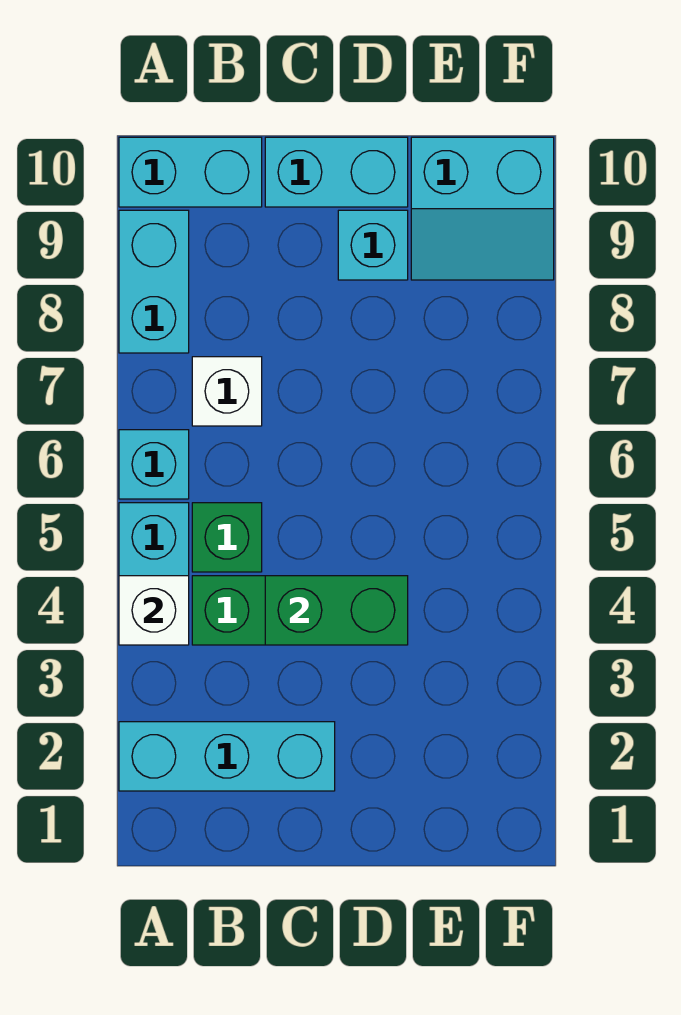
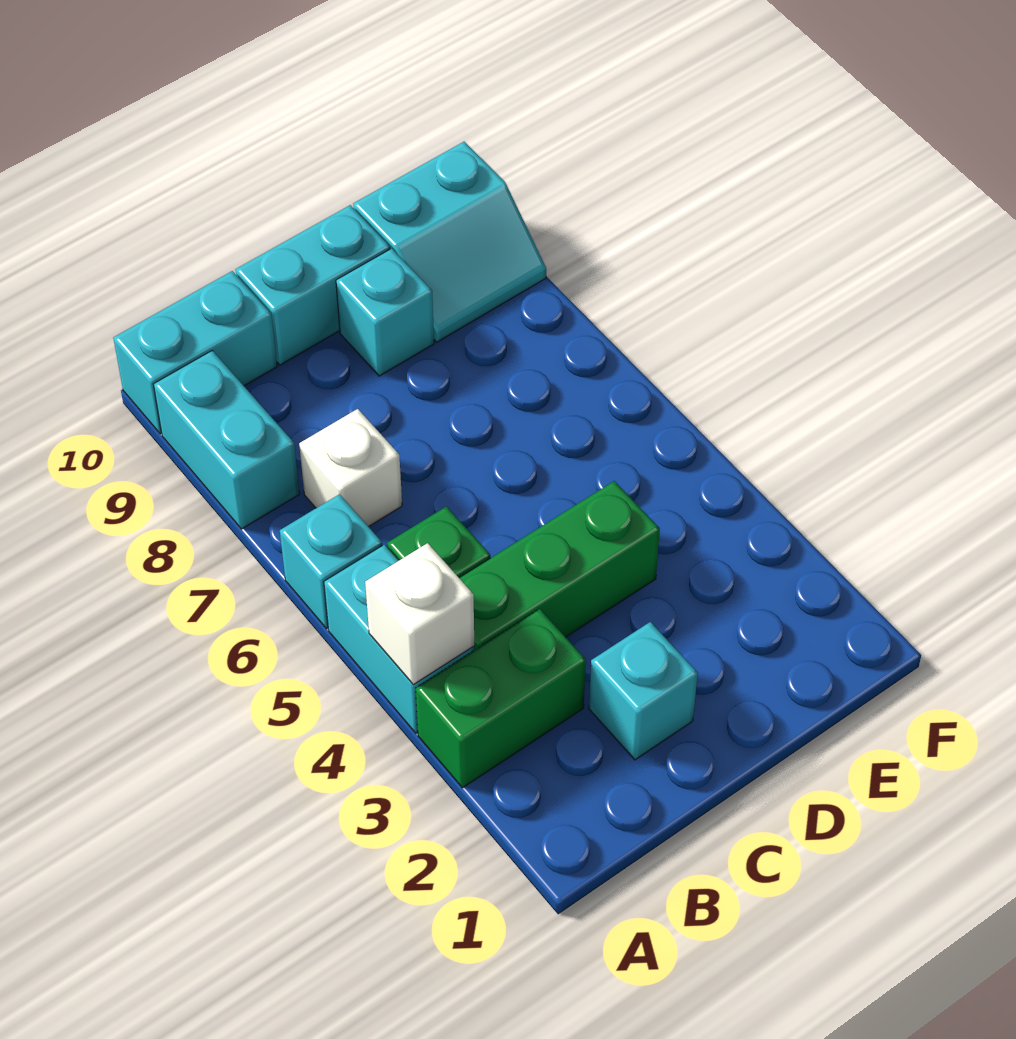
cyan 1x3 brick [119,722,335,791] -> cyan 1x1 brick [589,622,698,760]
green 1x2 brick [265,576,408,645] -> green 1x2 brick moved to [416,609,586,788]

